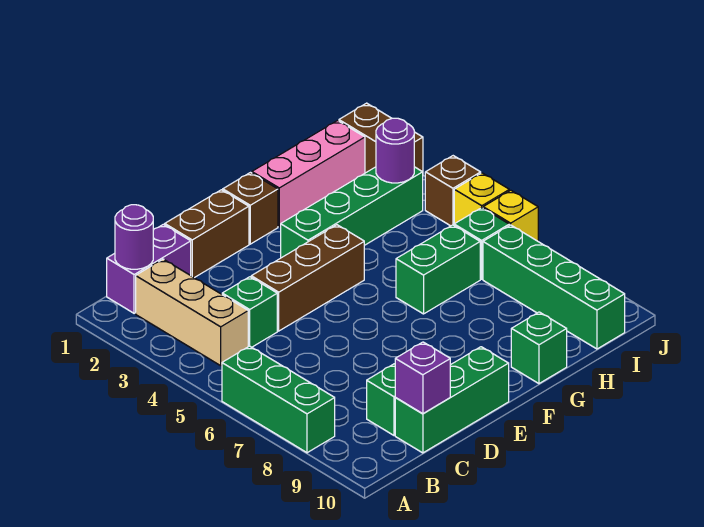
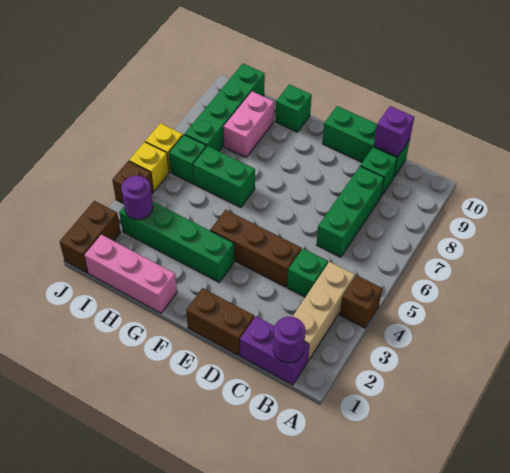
green 1x3 brick [222,346,335,453] -> green 1x3 brick moved to [317,166,384,257]
brown 1x1 brick [223,173,278,244] -> brown 1x1 brick moved to [340,275,382,328]
none -> pink 1x2 brick [223,91,274,157]

